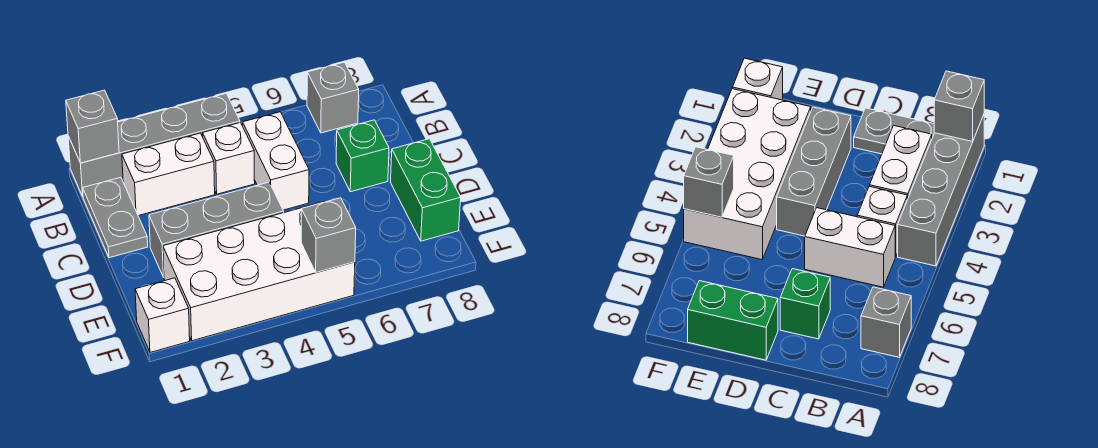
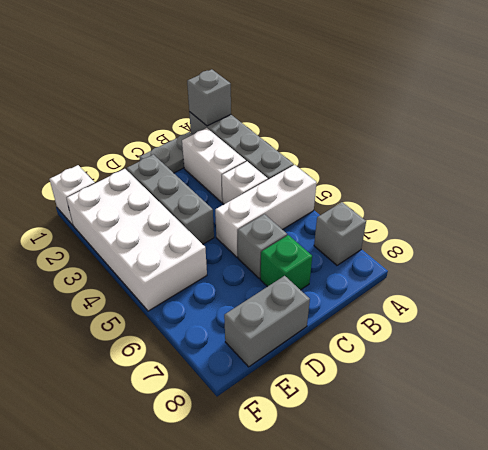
white 1x2 brick [243,112,309,210] -> white 1x3 brick [215,165,317,257]
green 1x2 brick [391,139,461,241] -> grey 1x2 brick [224,276,310,367]
grey 1x1 brick [301,198,356,273] -> grey 1x1 brick moved to [238,214,287,279]

